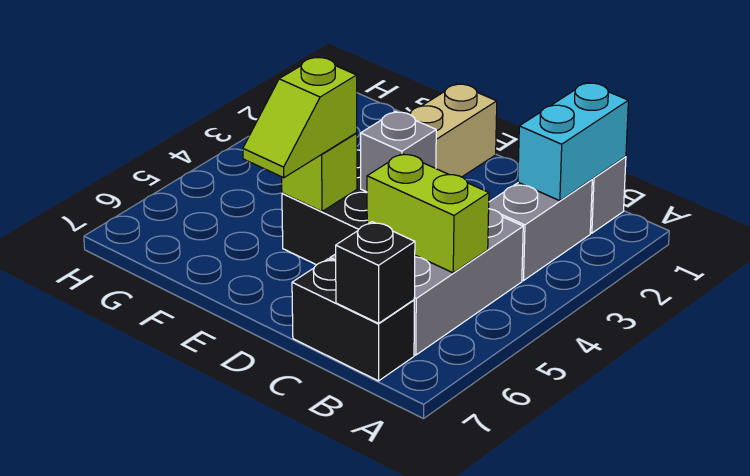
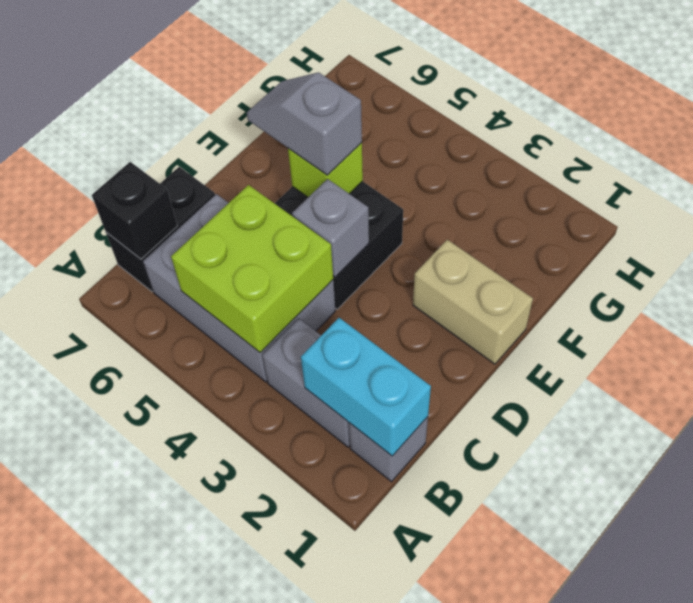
lime 1x2 brick [367,154,489,273] -> lime 2x2 brick [171,185,333,353]
lime 1x2 slope [243,57,357,178] -> grey 1x2 slope [247,72,362,175]

